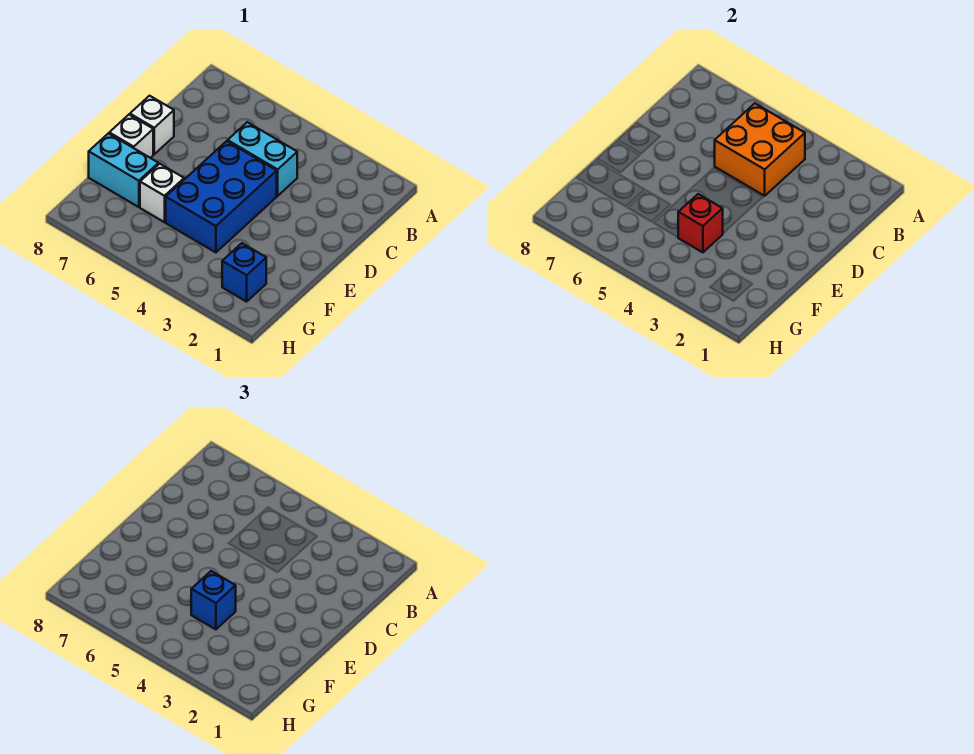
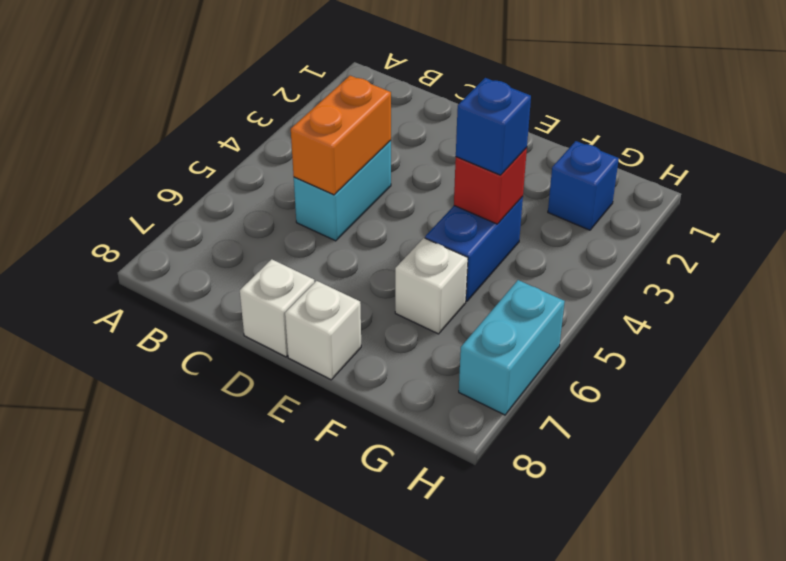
orange 2x2 brick [715,103,805,196] -> orange 1x2 brick [291,76,391,195]
blue 2x3 brick [166,141,277,252] -> blue 1x2 brick [425,196,523,301]
cyan 1x2 brick [89,133,158,207] -> cyan 1x2 brick moved to [459,280,565,415]

